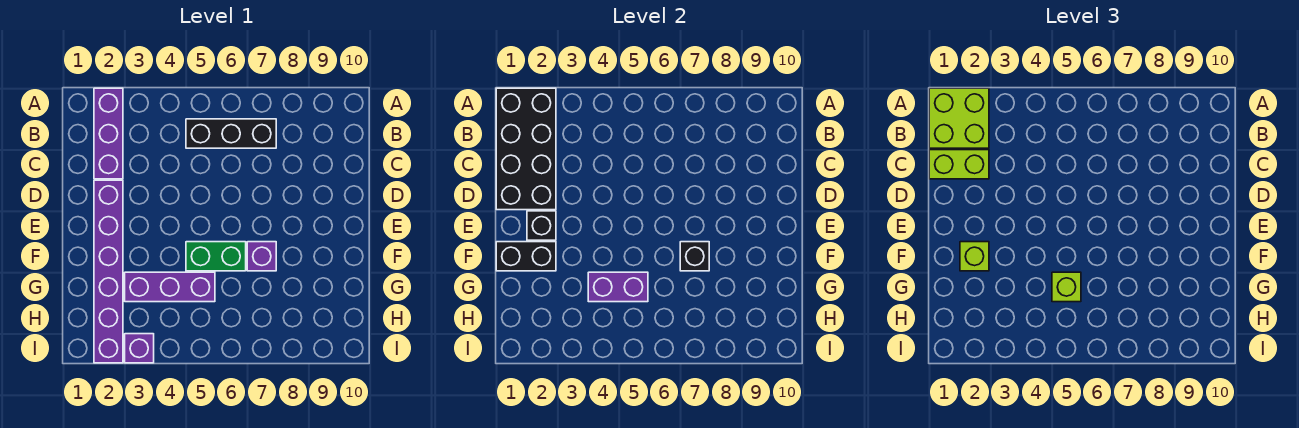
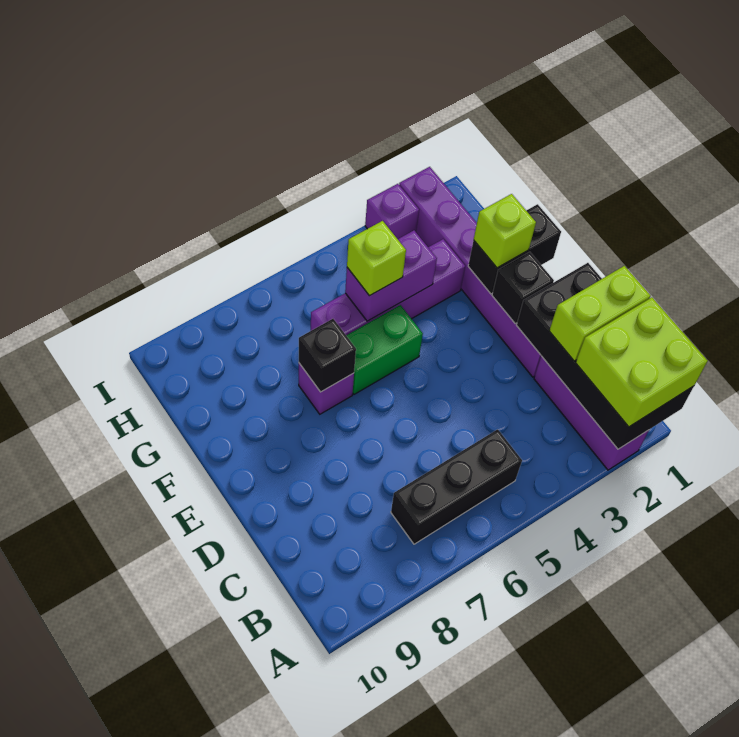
purple 1x3 brick [125,272,215,302] -> purple 1x4 brick [311,239,465,335]

